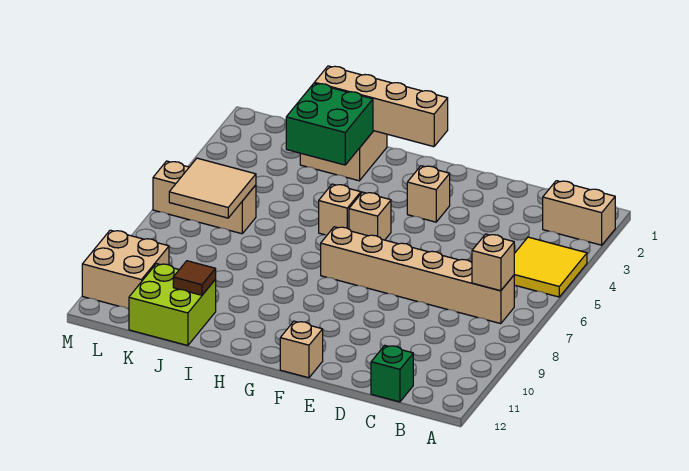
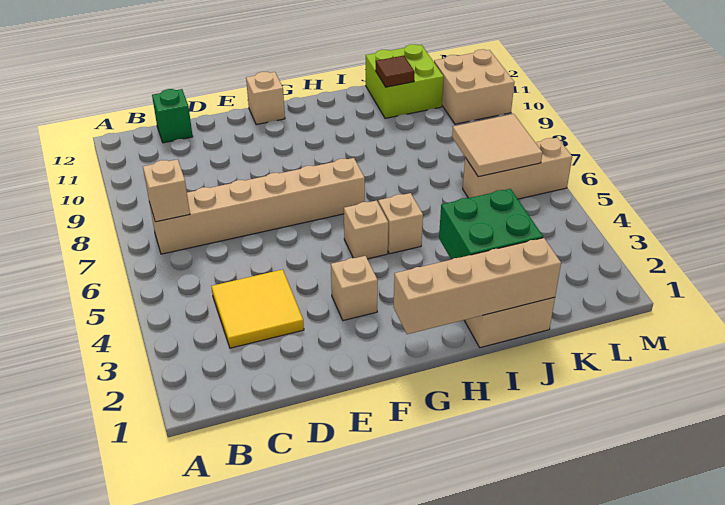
tan 1x2 brick [543,181,615,245] -> none
yellow 2x2 tile [514,237,587,297] -> yellow 2x2 tile moved to [211,269,304,348]

